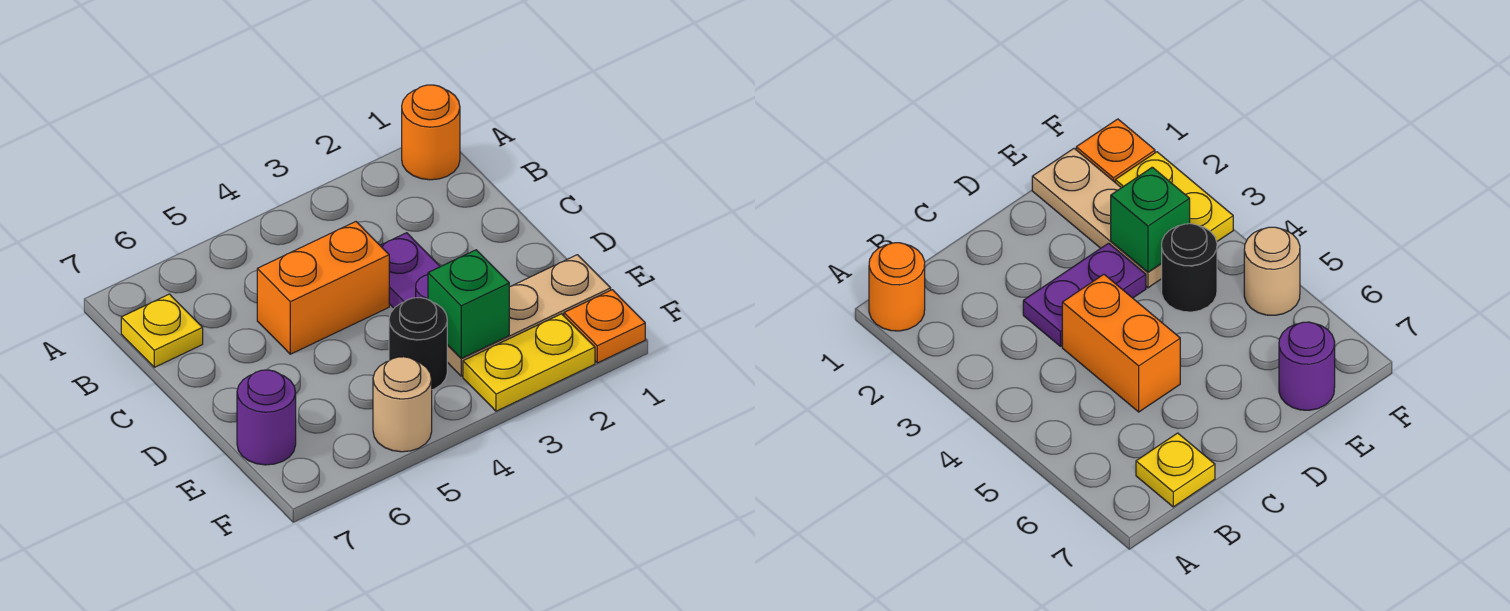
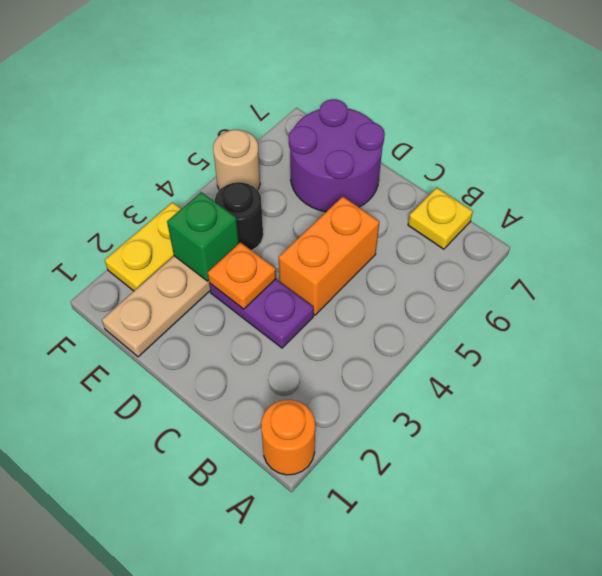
purple 1x1 round brick [237,370,296,465] -> purple 2x2 round brick [289,99,385,212]
orange 1x1 plate [564,290,645,363] -> orange 1x1 plate moved to [208,242,276,309]

